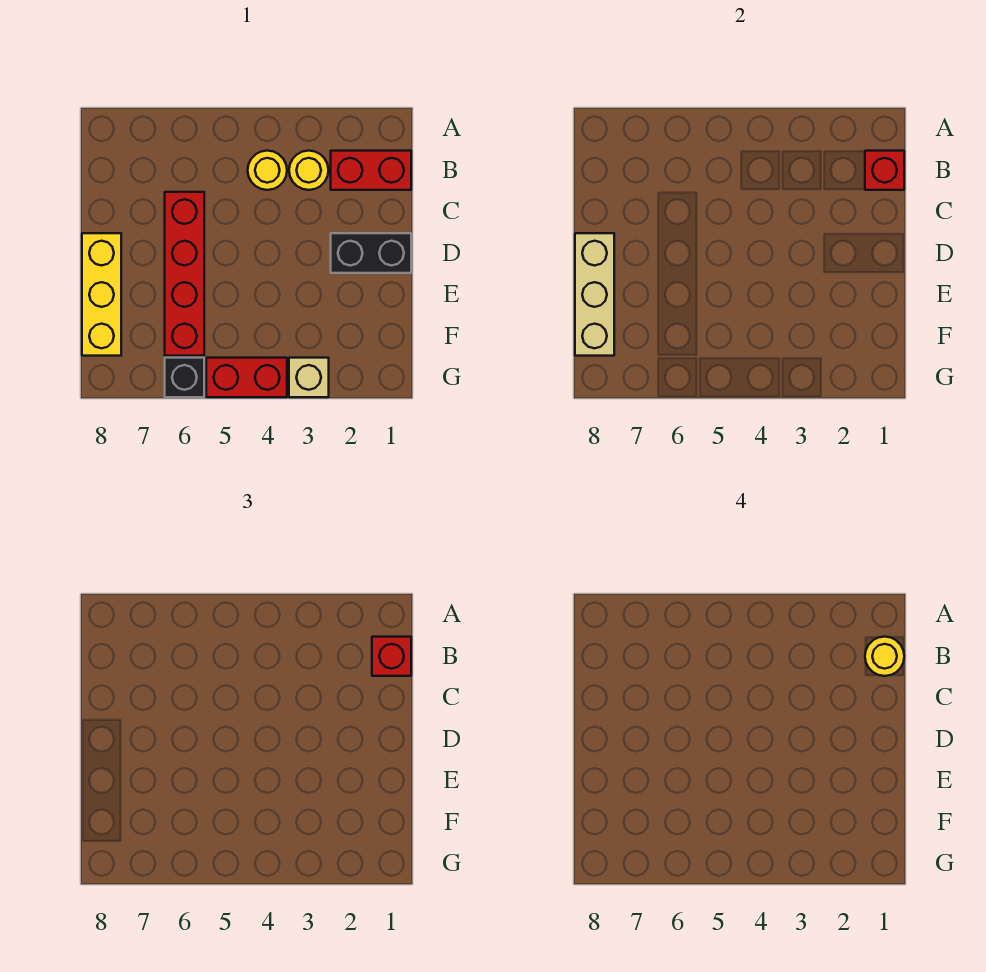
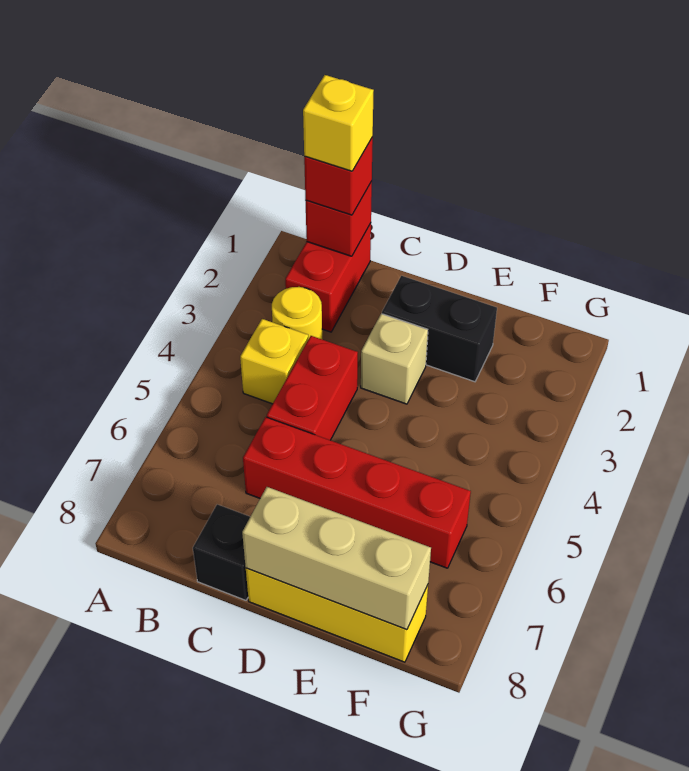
yellow 1x1 round brick [865,637,904,676] -> yellow 1x1 brick [303,75,374,171]
yellow 1x1 round brick [248,151,287,190] -> yellow 1x1 brick [240,319,309,404]
black 1x2 brick [331,233,411,273] -> black 1x2 brick turned to [382,276,497,382]
tan 1x1 brick [289,358,329,397] -> tan 1x1 brick moved to [361,314,428,404]
red 1x2 brick [206,358,287,397] -> red 1x2 brick moved to [267,336,358,440]
black 1x1 brick [165,358,204,397] -> black 1x1 brick moved to [193,504,250,600]

